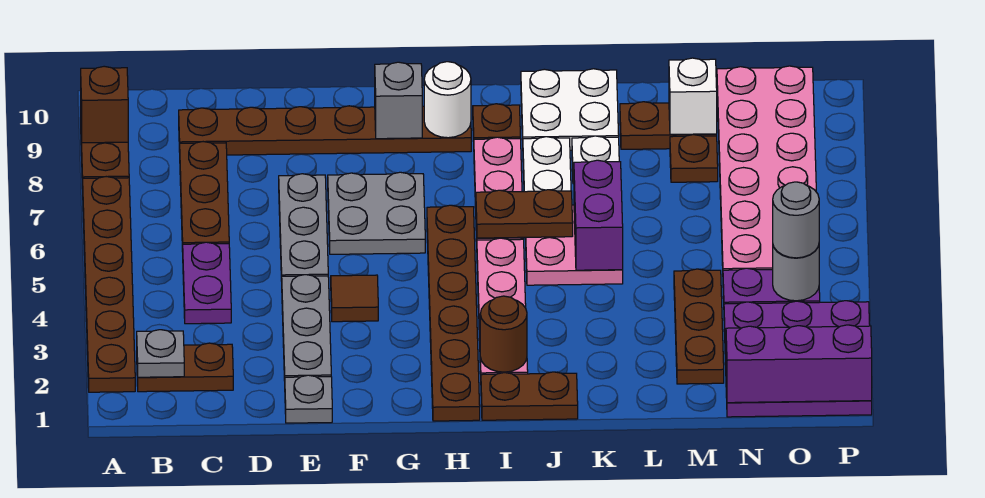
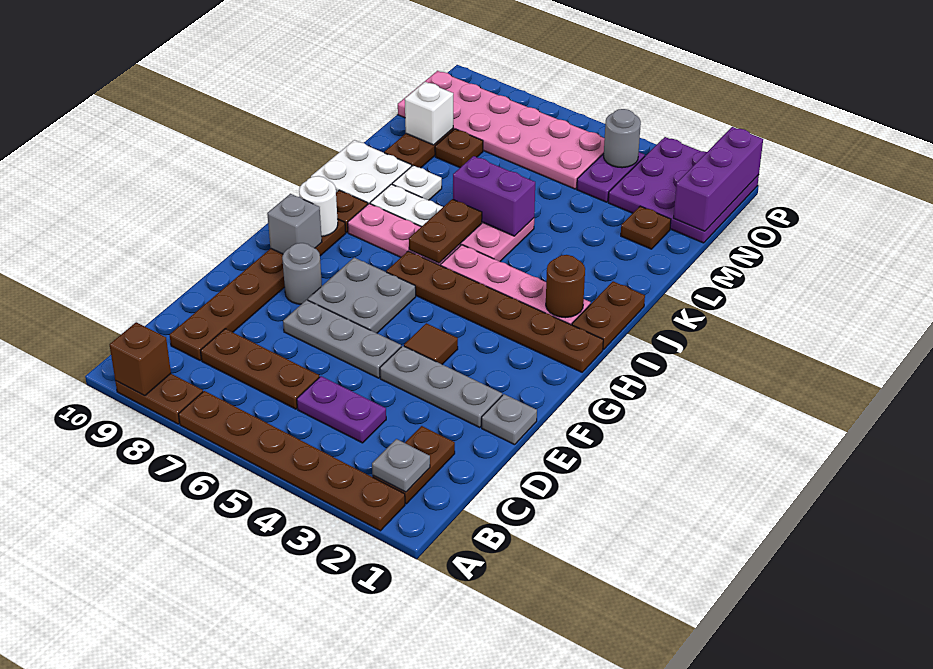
brown 1x3 plate [674,269,724,384] -> brown 1x1 plate [621,206,671,249]
grey 1x1 round brick [773,182,819,258] -> grey 1x1 round brick moved to [282,243,322,304]

